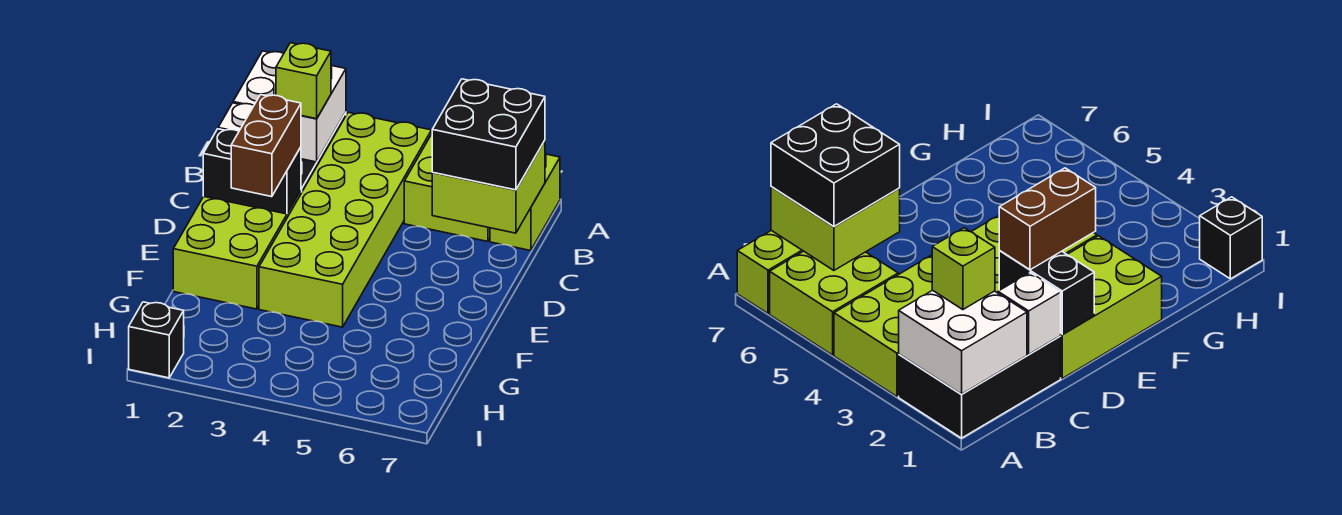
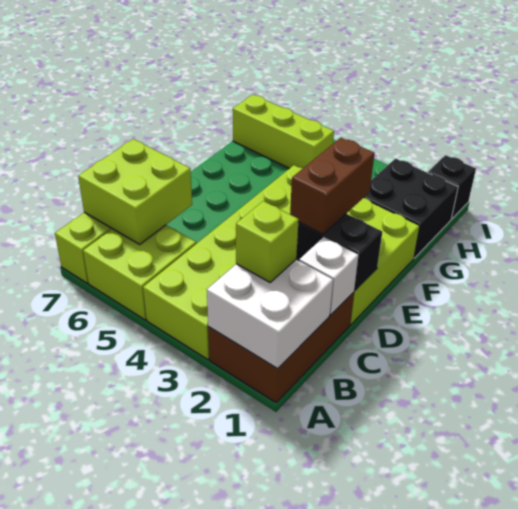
black 2x3 brick [899,336,1061,438] -> brown 2x3 brick [208,292,354,403]
black 2x2 brick [432,79,545,190] -> black 2x2 brick moved to [364,159,458,258]
none -> lime 1x3 brick [233,95,334,169]

